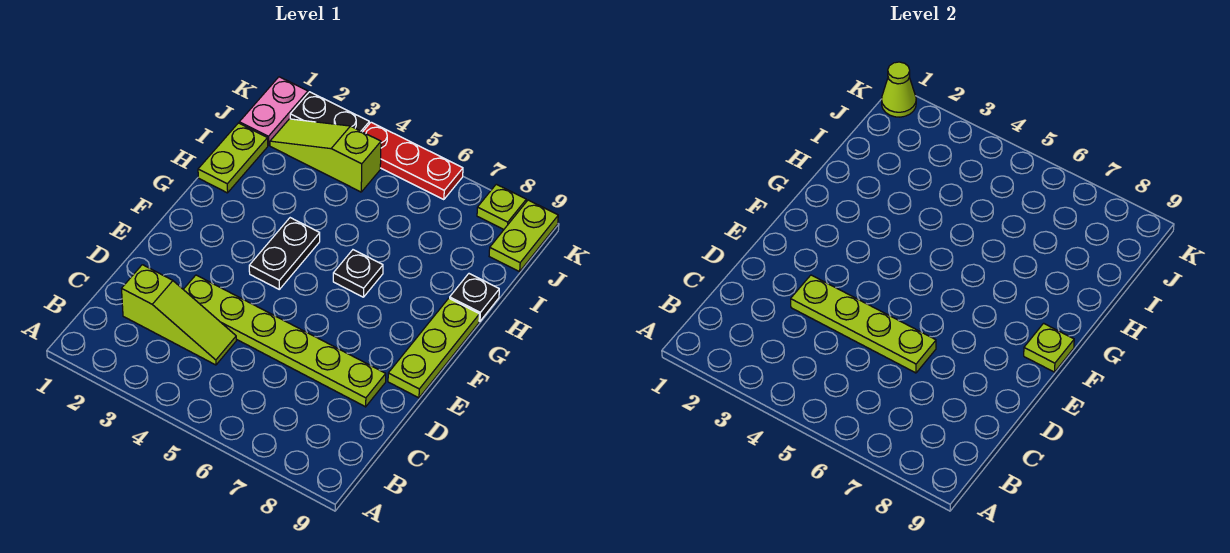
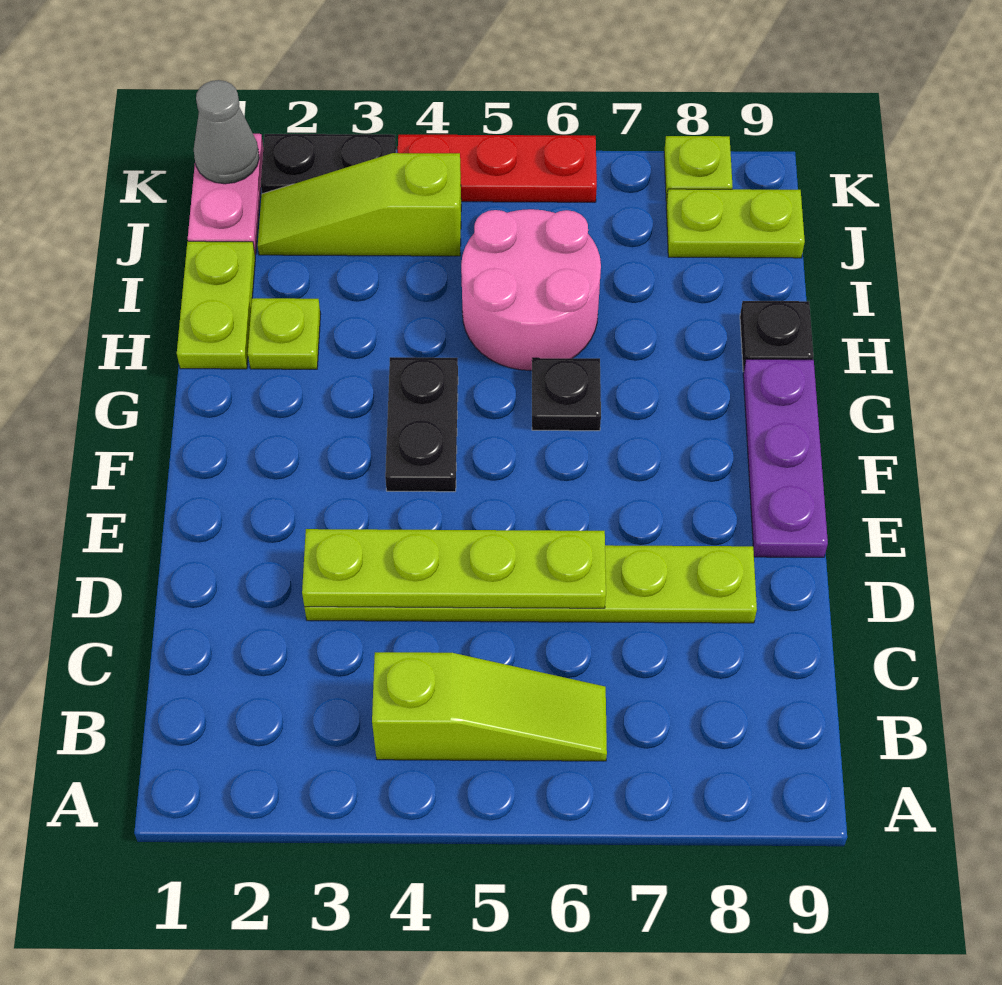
lime 1x3 slope [122,265,236,365] -> lime 1x3 slope moved to [372,652,607,761]
lime 1x3 plate [388,298,479,398] -> purple 1x3 plate [743,359,828,557]
lime 1x1 plate [1024,323,1074,372] -> lime 1x1 plate moved to [248,298,321,369]
none -> pink 2x2 round brick [461,209,601,370]
lime 1x2 plate [489,200,558,272] -> lime 1x2 plate turned to [666,189,805,258]
lime 1x1 cone [882,62,916,117] -> grey 1x1 cone [194,80,259,184]

